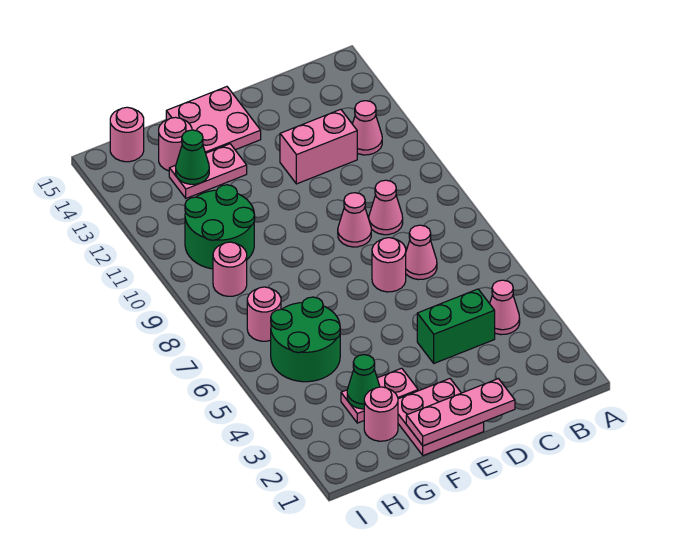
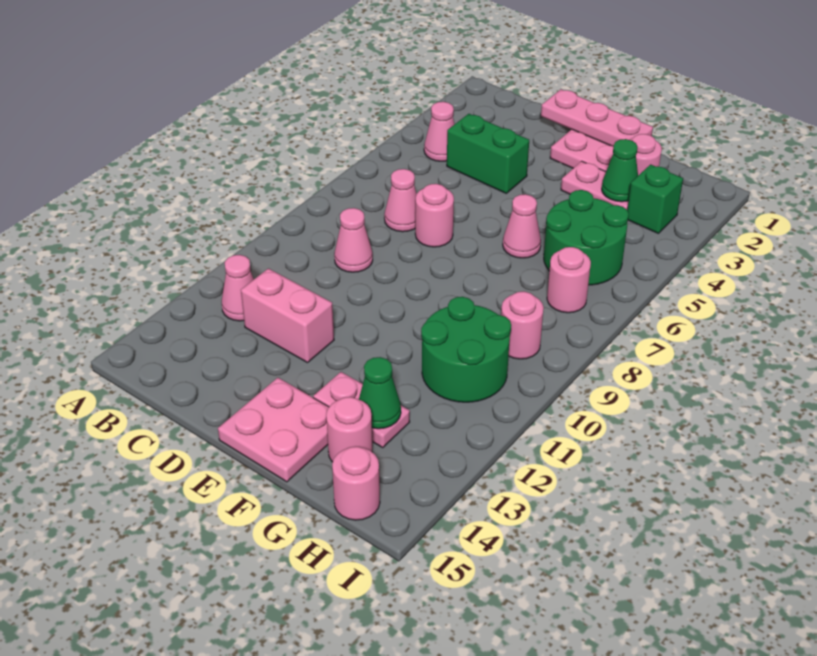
pink 1x1 cone [338,193,371,247] -> pink 1x1 cone moved to [503,194,541,258]
none -> green 1x1 brick [627,164,683,233]

